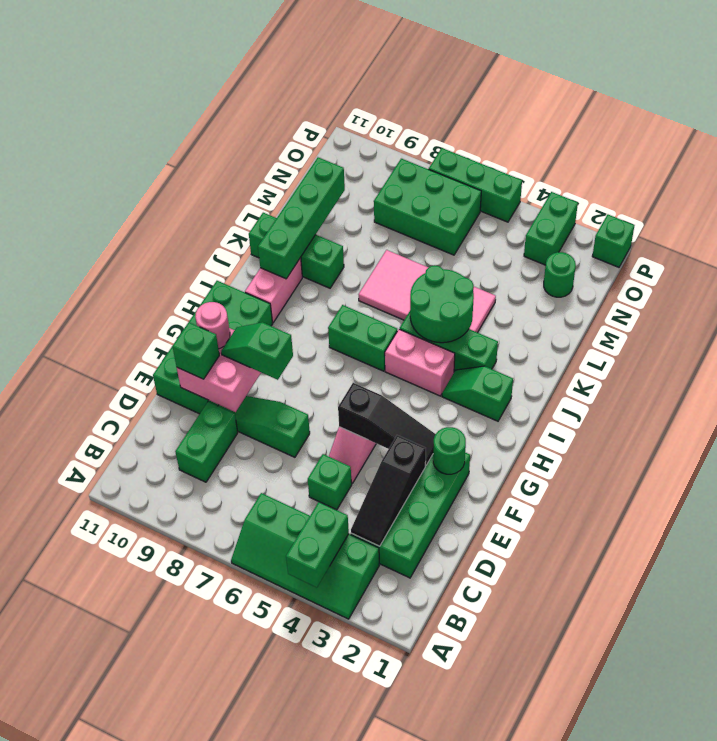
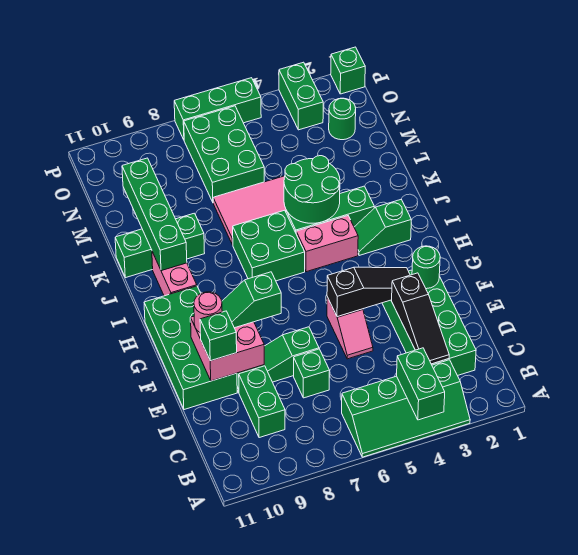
green 1x1 brick [308,454,352,510] -> green 1x1 brick moved to [294,349,330,398]
green 1x2 brick [328,305,397,371] -> green 2x2 brick [233,210,305,281]
green 2x3 brick [374,159,481,255] -> green 2x3 brick turned to [184,106,264,202]

